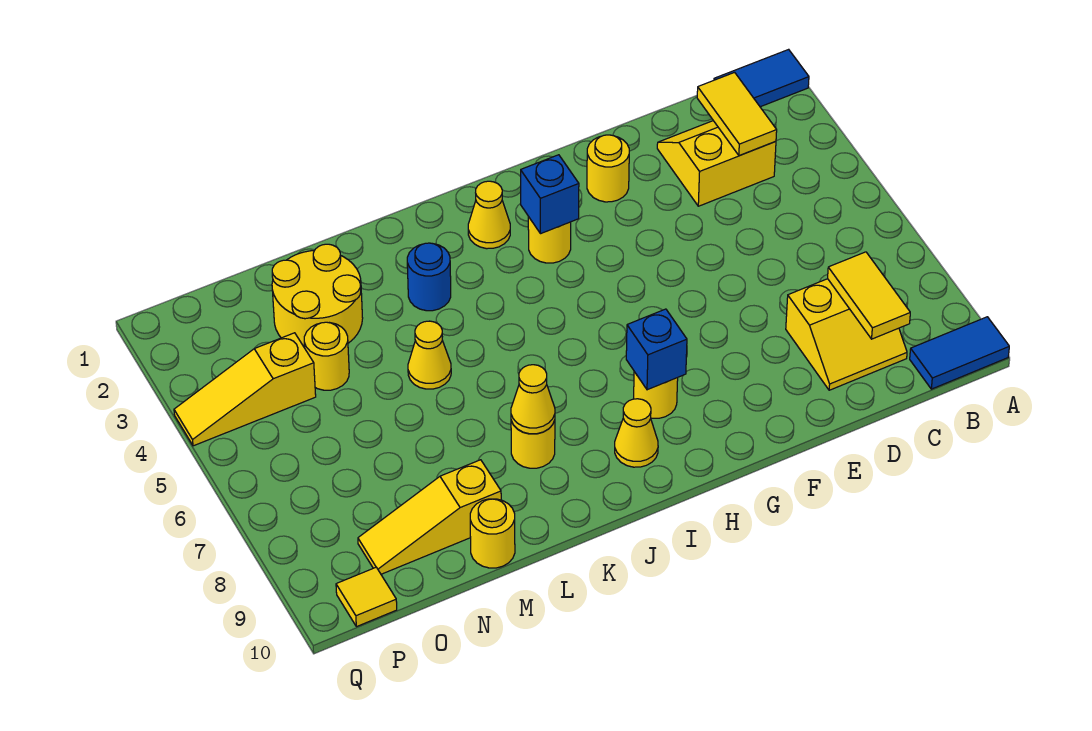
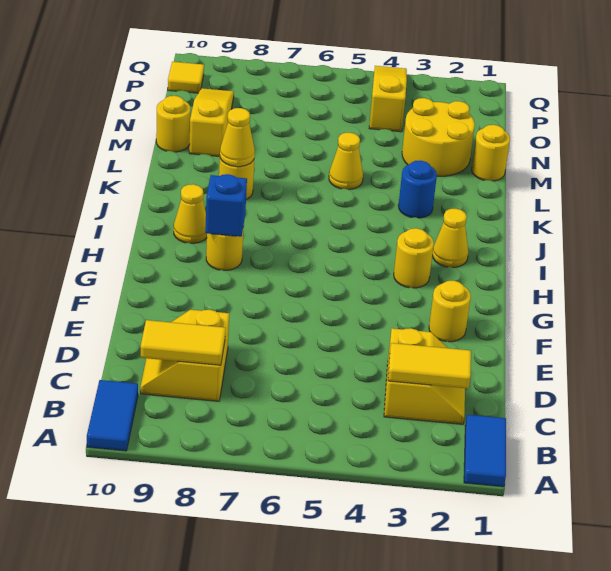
blue 1x1 brick [521,155,579,234] -> none
yellow 1x1 round brick [304,322,349,390] -> yellow 1x1 round brick moved to [472,125,510,181]

